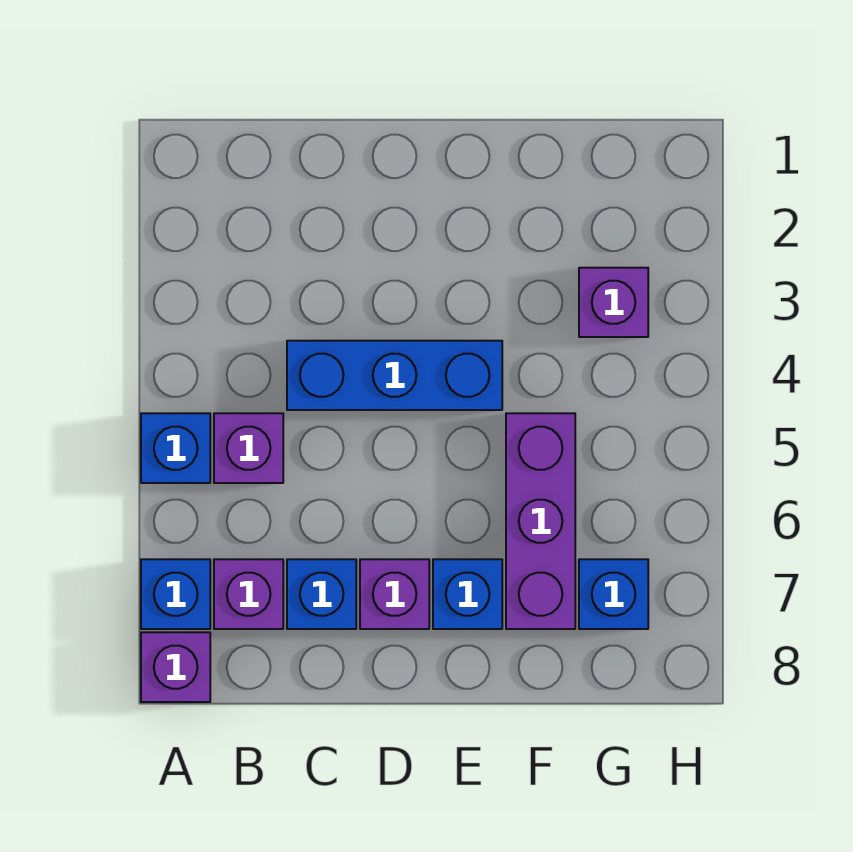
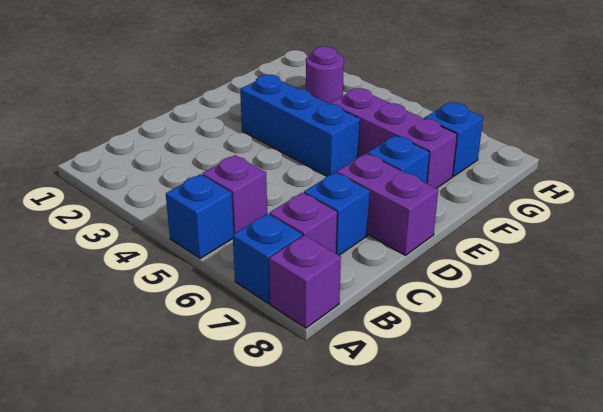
blue 1x3 brick [287,341,502,410] -> blue 1x3 brick turned to [240,75,360,176]
purple 1x1 brick [360,559,429,629] -> purple 1x2 brick [337,154,438,255]
purple 1x1 brick [579,268,648,337] -> purple 1x1 round brick [306,47,344,104]

